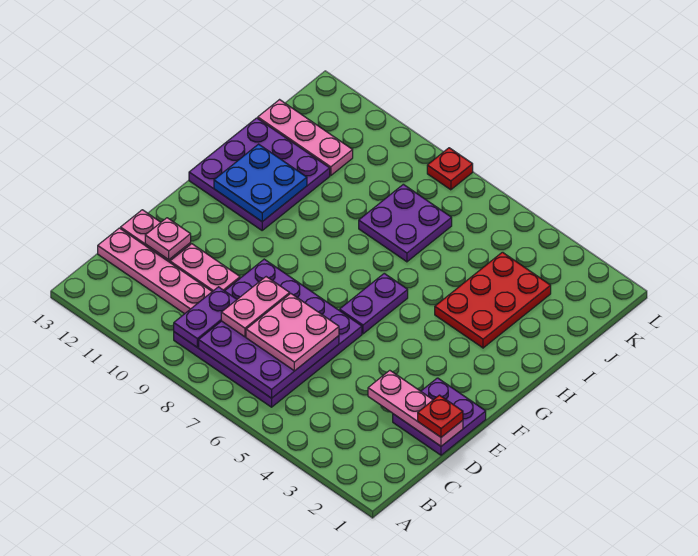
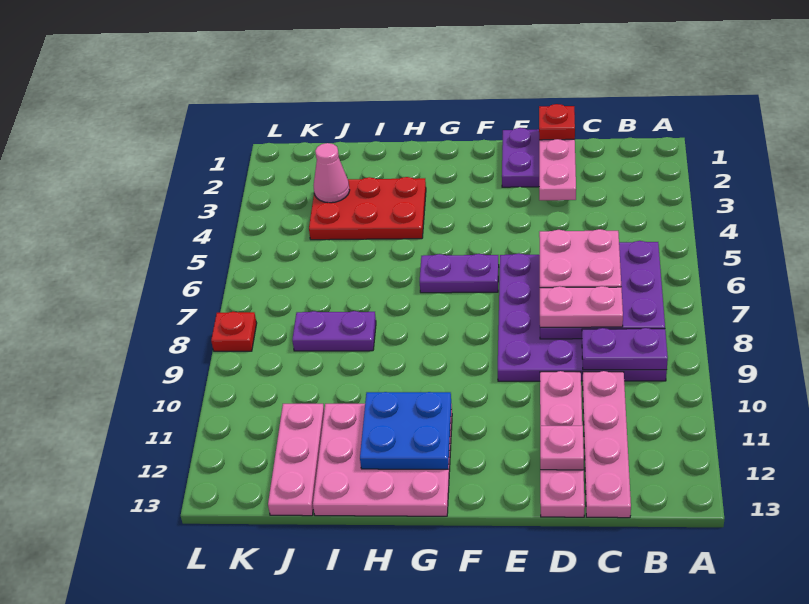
purple 3x3 plate [189,118,330,230] -> pink 3x3 plate [313,404,452,516]
purple 2x2 plate [359,184,452,262] -> purple 1x2 plate [292,311,376,351]
none -> pink 1x1 cone [314,143,350,203]

